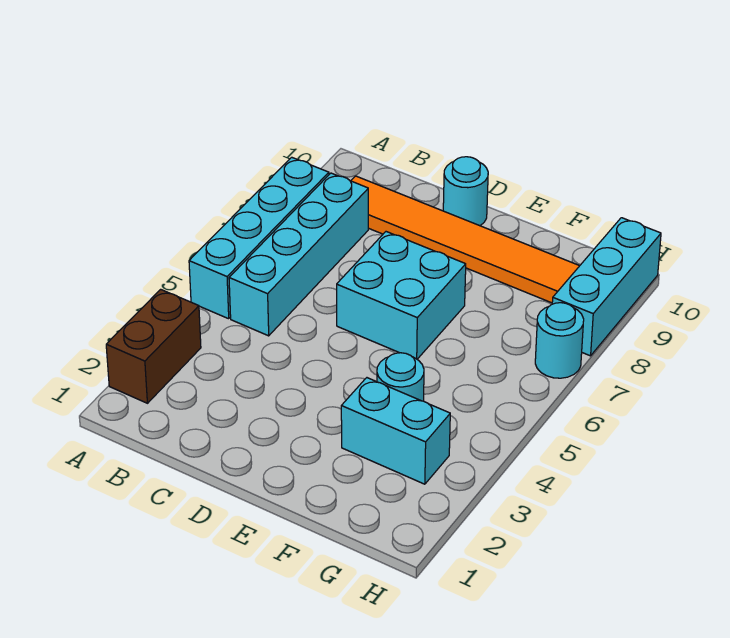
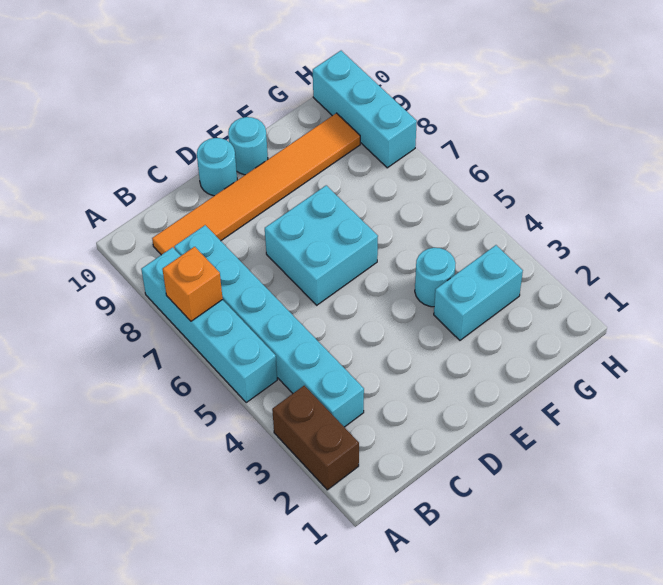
none -> orange 1x1 brick [162,247,223,321]
cyan 1x4 brick [229,173,368,336] -> cyan 1x6 brick [174,225,364,427]
cyan 1x1 round brick [535,303,584,378] -> cyan 1x1 round brick moved to [228,117,268,175]

